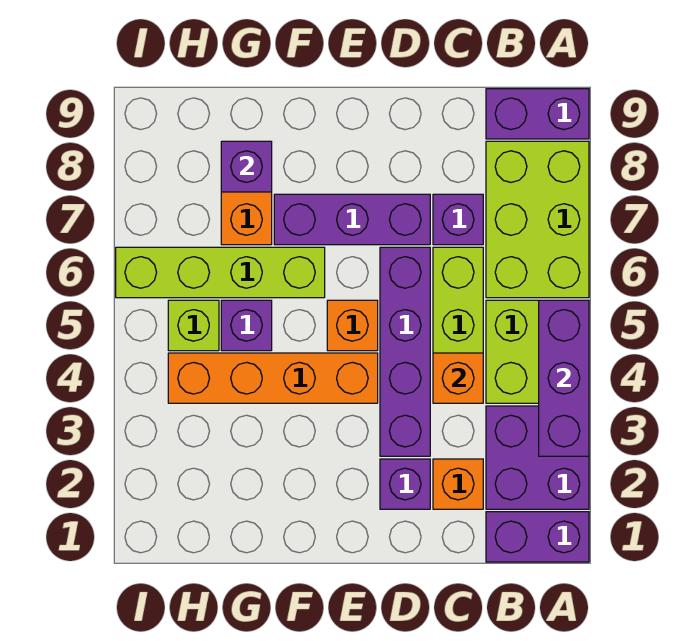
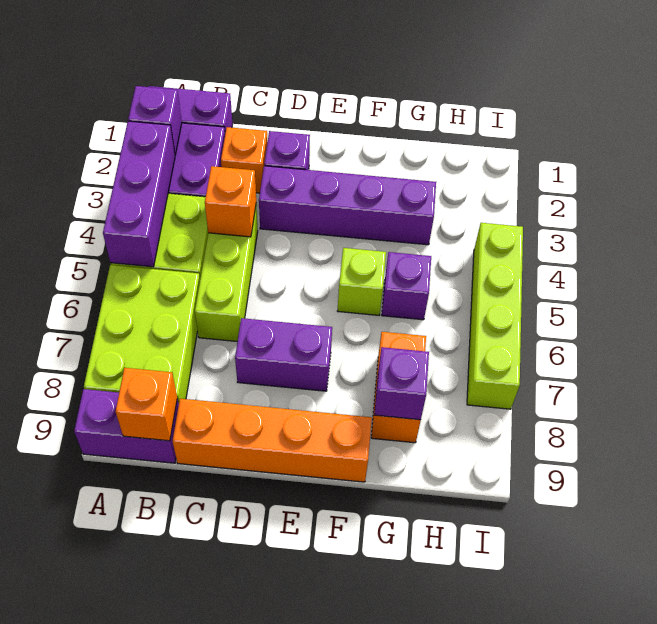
purple 1x1 brick [433,194,483,245] -> purple 1x1 brick moved to [128,86,182,155]
purple 1x4 brick [380,247,430,456] -> purple 1x4 brick turned to [259,166,436,245]
purple 1x3 brick [274,194,430,245] -> purple 1x2 brick [235,318,332,391]
orange 1x4 brick [168,353,378,403] -> orange 1x4 brick moved to [173,399,372,482]
orange 1x1 brick [327,300,378,351] -> orange 1x1 brick moved to [116,368,177,441]
lime 1x4 brick [116,247,325,298] -> lime 1x4 brick turned to [467,223,523,409]
lime 1x1 brick [168,300,219,351] -> lime 1x1 brick moved to [338,248,386,315]

